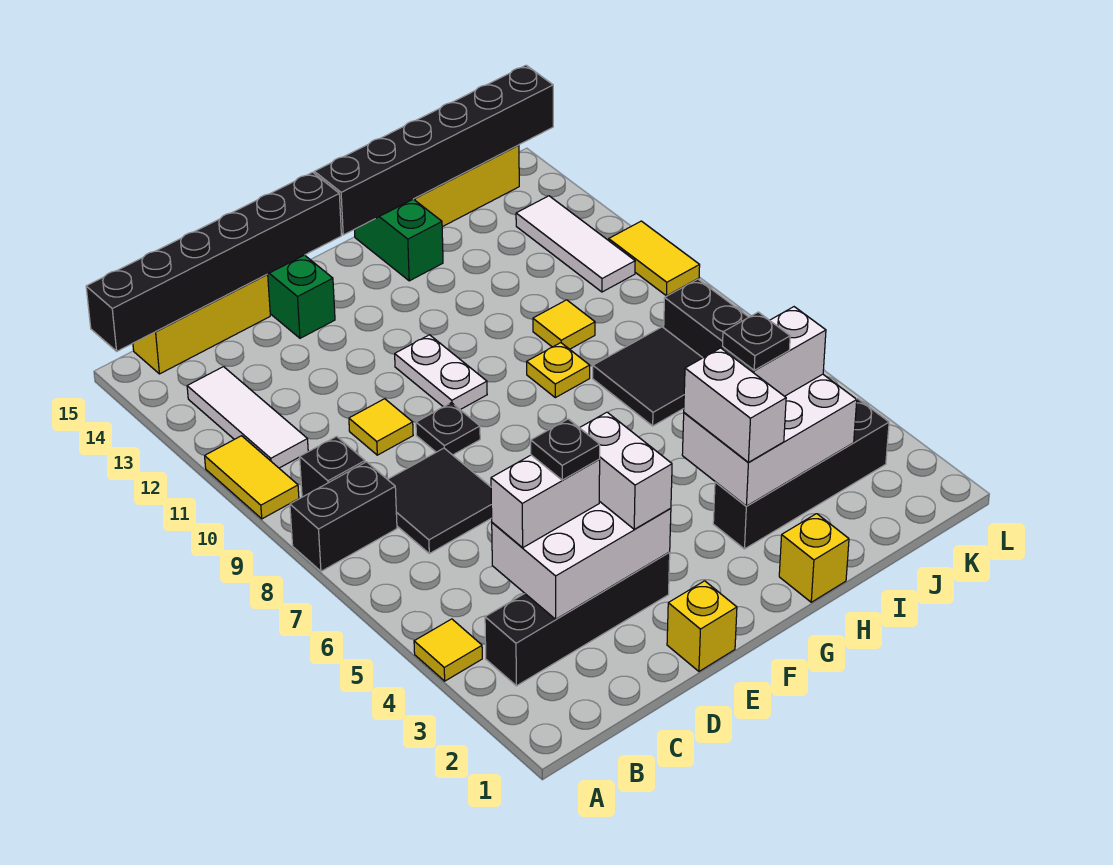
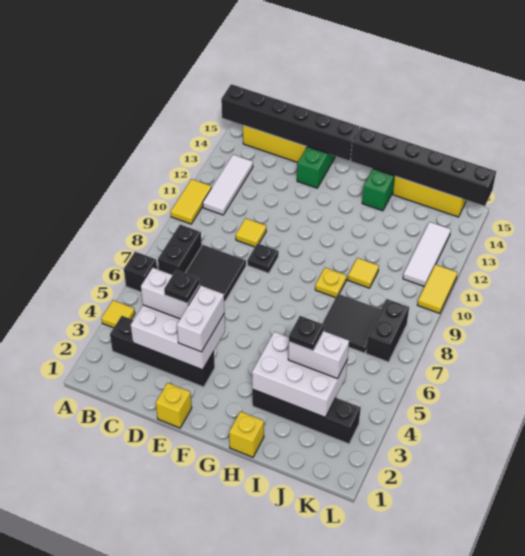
black 1x2 brick [290,462,397,571] -> black 1x2 brick turned to [158,225,202,275]
black 1x1 brick [300,436,365,497] -> black 1x1 brick moved to [124,252,157,292]
white 1x2 plate [395,335,487,410] -> none
white 1x2 brick [684,348,786,463] -> none

